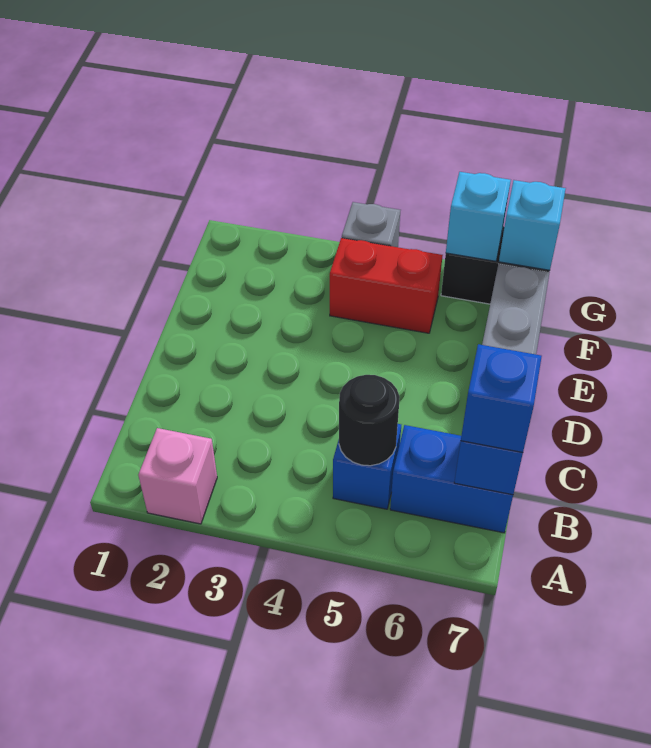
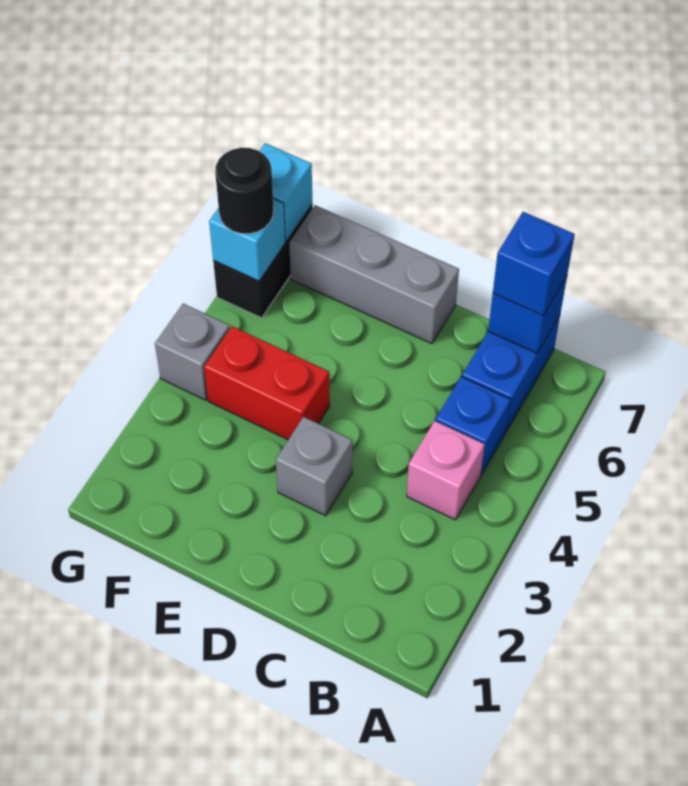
pink 1x1 brick [138,428,217,524] -> pink 1x1 brick moved to [407,421,485,520]
black 1x1 round brick [339,375,400,466] -> black 1x1 round brick moved to [215,148,274,234]
none -> grey 1x1 brick [276,417,352,516]
red 1x2 brick [330,238,443,333] -> red 1x2 brick turned to [204,326,330,440]

